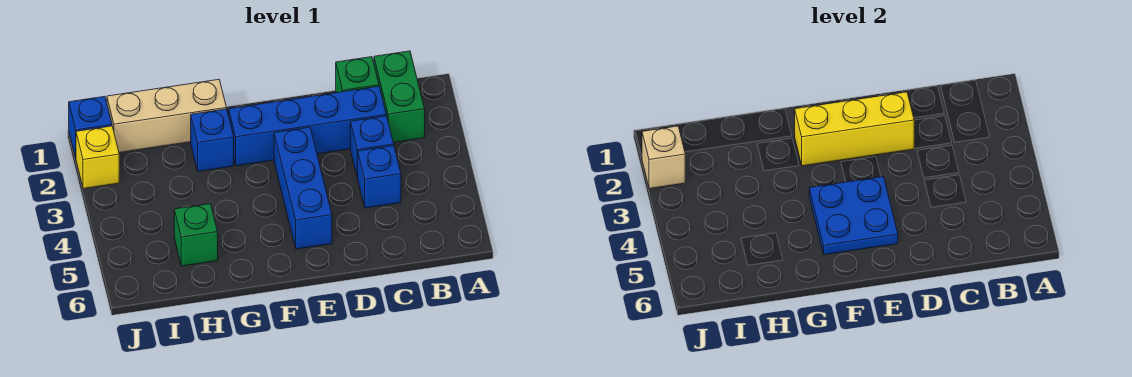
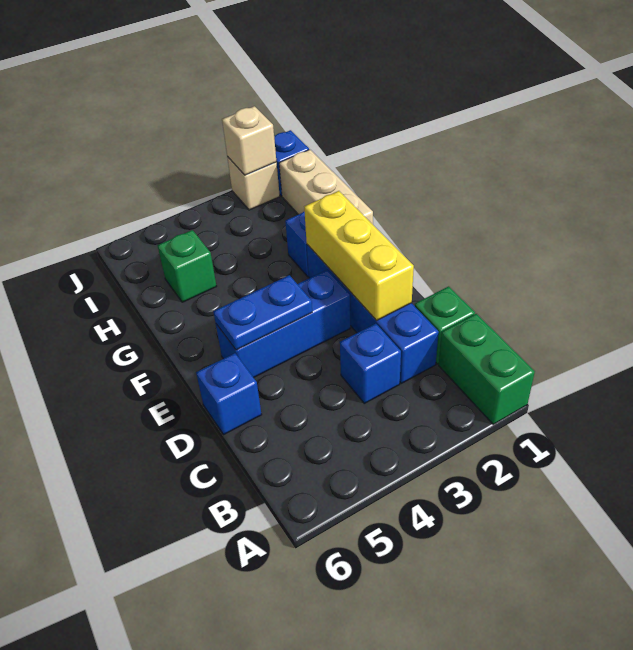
green 1x2 brick [374,51,425,142] -> green 1x2 brick turned to [439,314,535,424]
blue 1x1 brick [358,146,401,208] -> blue 1x1 brick moved to [196,353,262,435]
blue 2x2 plate [809,177,898,255] -> blue 1x2 plate [213,275,312,350]
yellow 1x1 brick [76,126,119,189] -> tan 1x1 brick [227,157,280,210]

